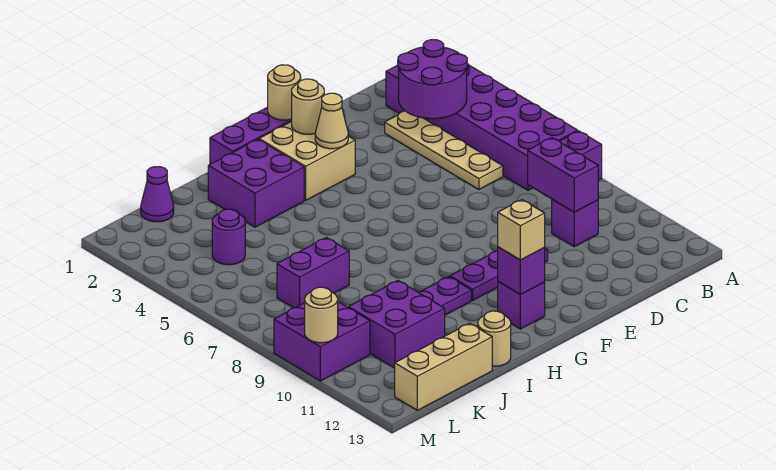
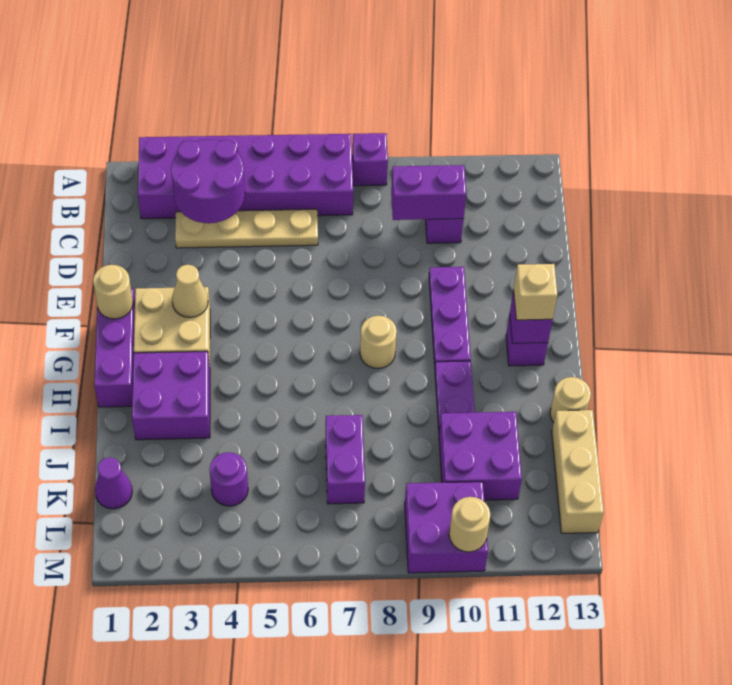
tan 1x1 round brick [292,79,324,134] -> tan 1x1 round brick moved to [360,316,397,369]

